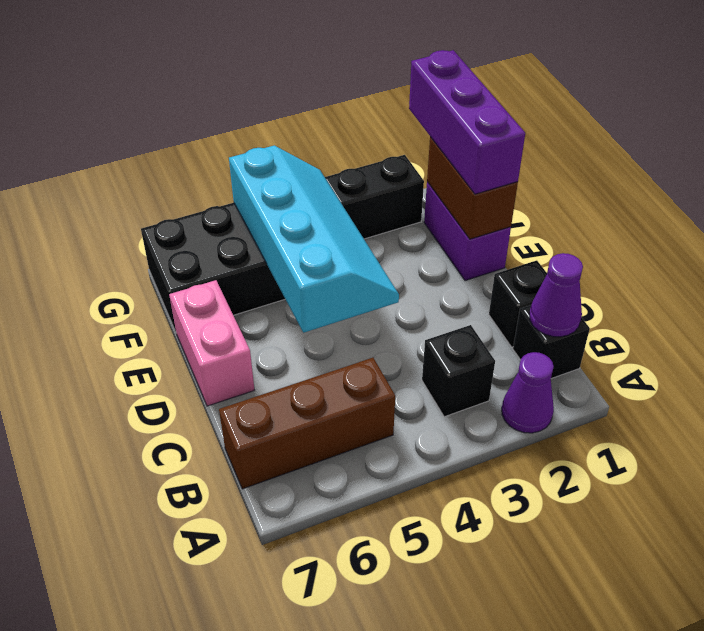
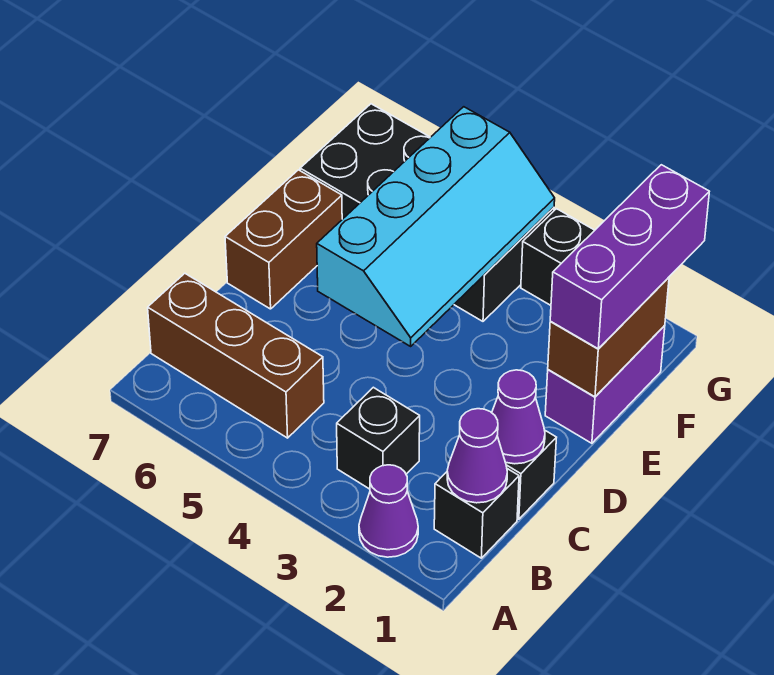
none -> purple 1x1 cone [492,370,545,464]
pink 1x2 brick [169,280,254,406] -> brown 1x2 brick [225,170,342,309]

